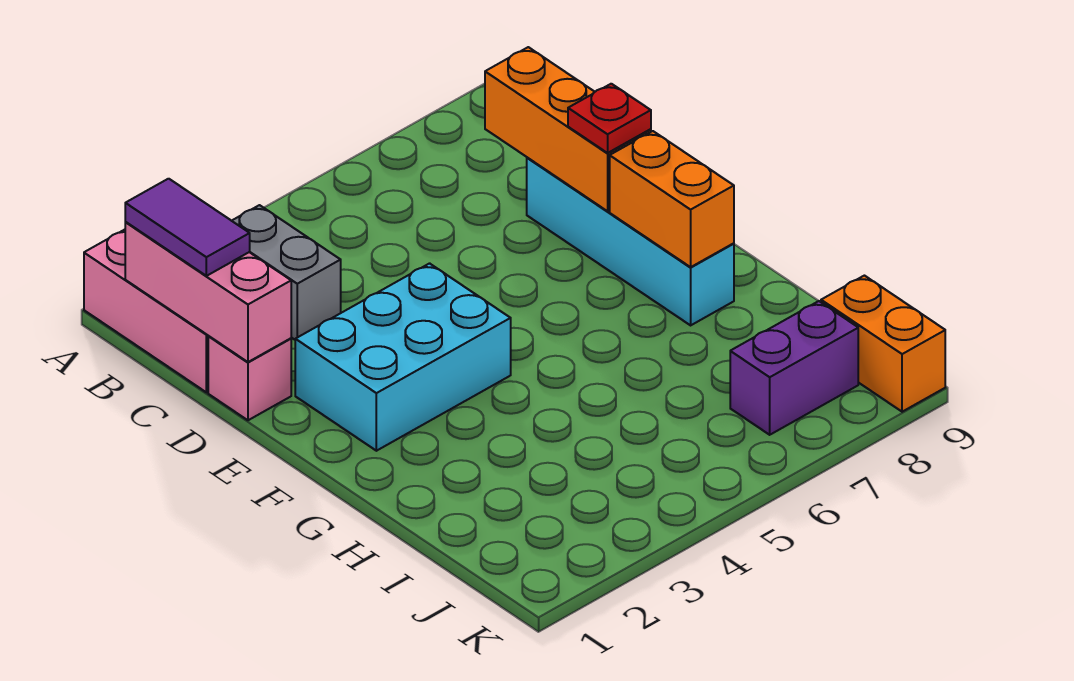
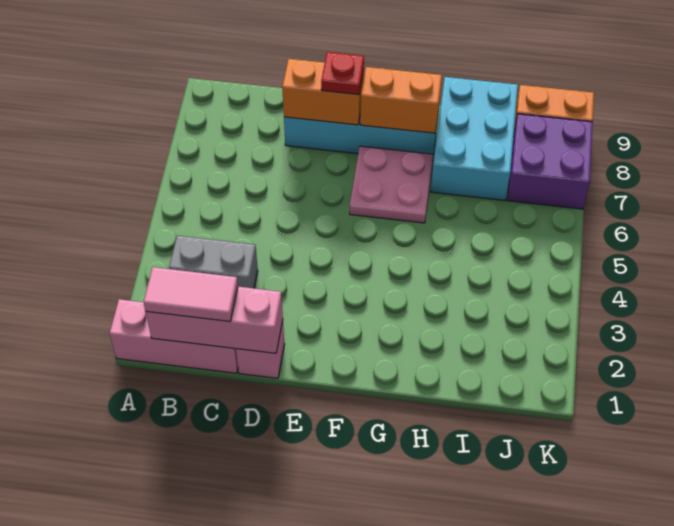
purple 1x2 tile [125,179,250,276] -> pink 1x2 tile [144,267,238,322]
orange 1x3 brick [485,47,651,211] -> orange 1x2 brick [282,59,364,125]
cyan 2x3 brick [295,263,511,451] -> cyan 2x3 brick moved to [431,77,518,200]
none -> pink 2x2 plate [350,146,433,223]
purple 1x2 brick [730,301,858,435] -> purple 2x2 brick [507,114,593,209]

